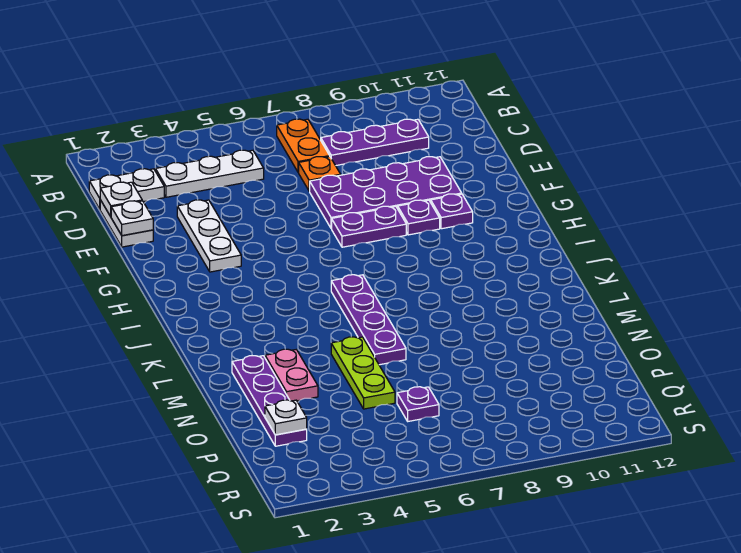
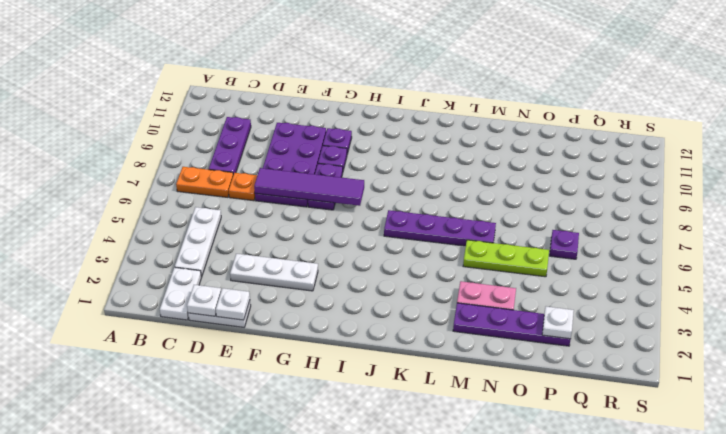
none -> purple 1x4 tile [254,168,364,206]

